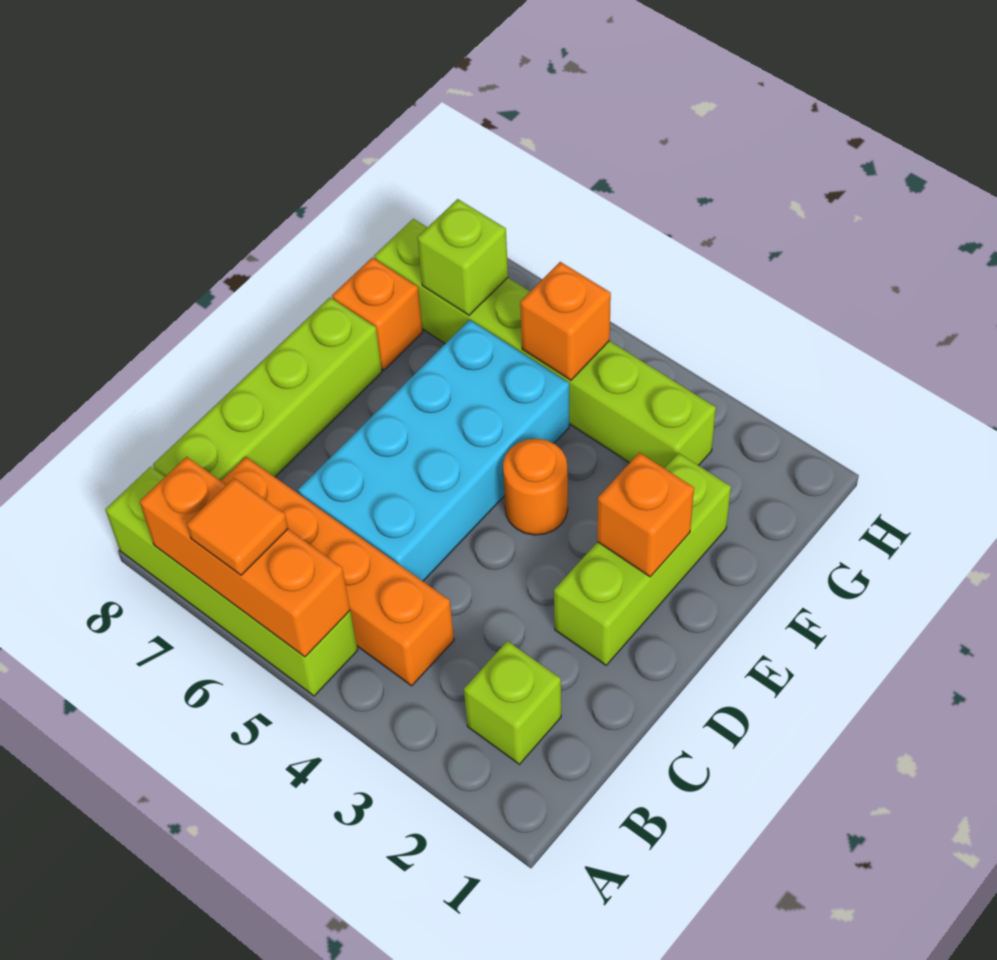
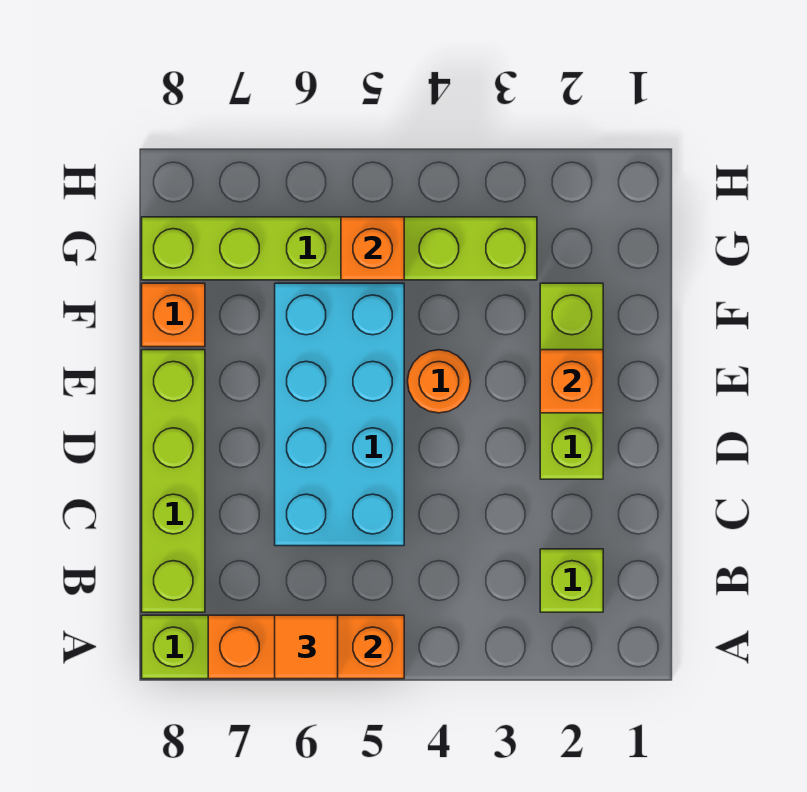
orange 1x4 brick [221,457,454,686] -> none
lime 1x1 brick [417,199,508,315] -> none

